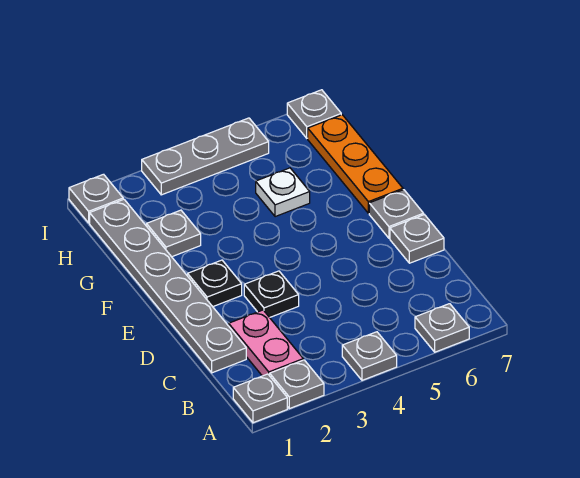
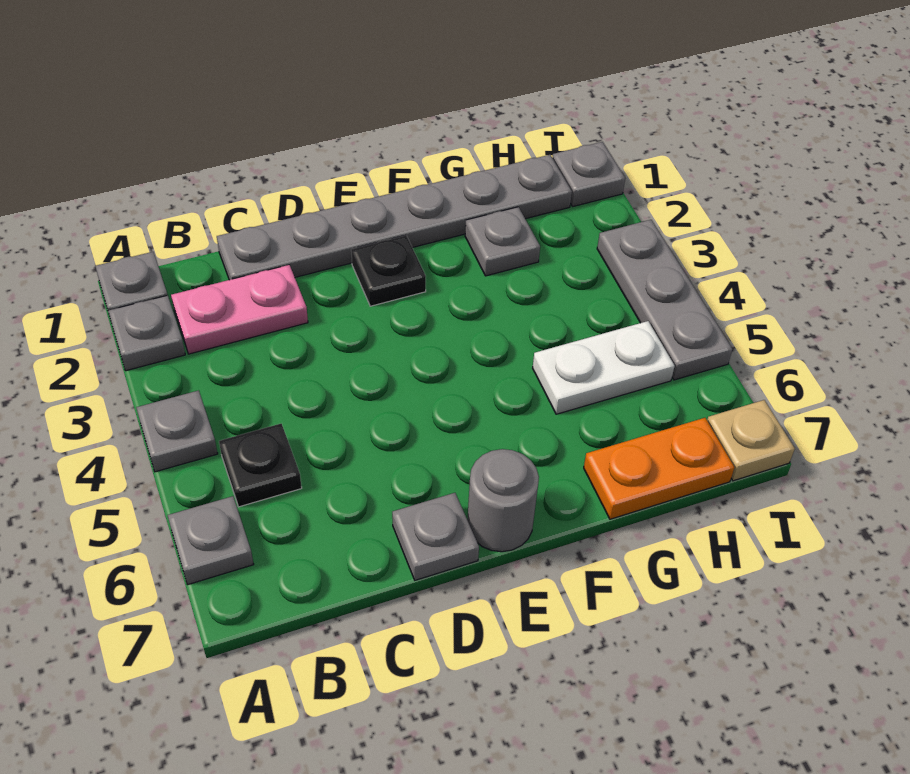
black 1x1 plate [244,271,299,318] -> black 1x1 plate moved to [219,424,302,507]
grey 1x1 plate [369,190,424,238] -> grey 1x1 round brick [467,449,539,552]
orange 1x3 plate [308,115,403,213] -> orange 1x2 plate [584,418,734,519]
white 1x1 plate [256,168,310,217] -> white 1x2 plate [533,321,675,414]
grey 1x1 plate [287,90,341,138] -> tan 1x1 plate [707,400,795,481]

